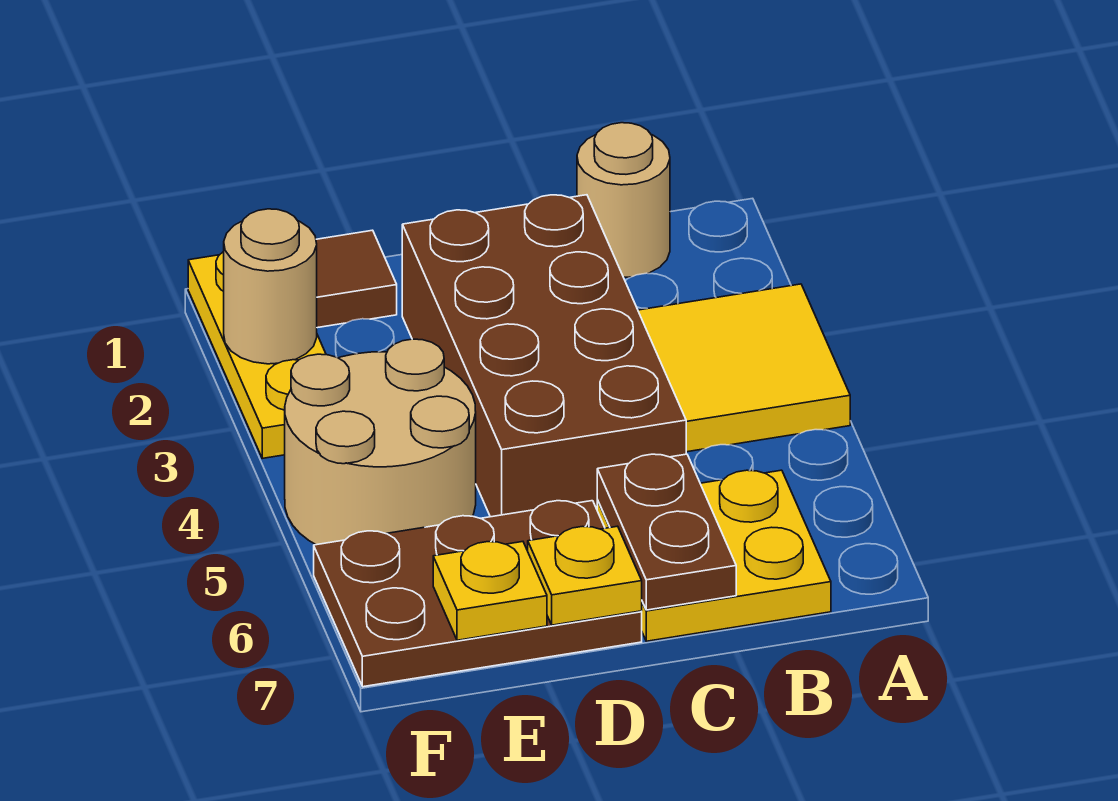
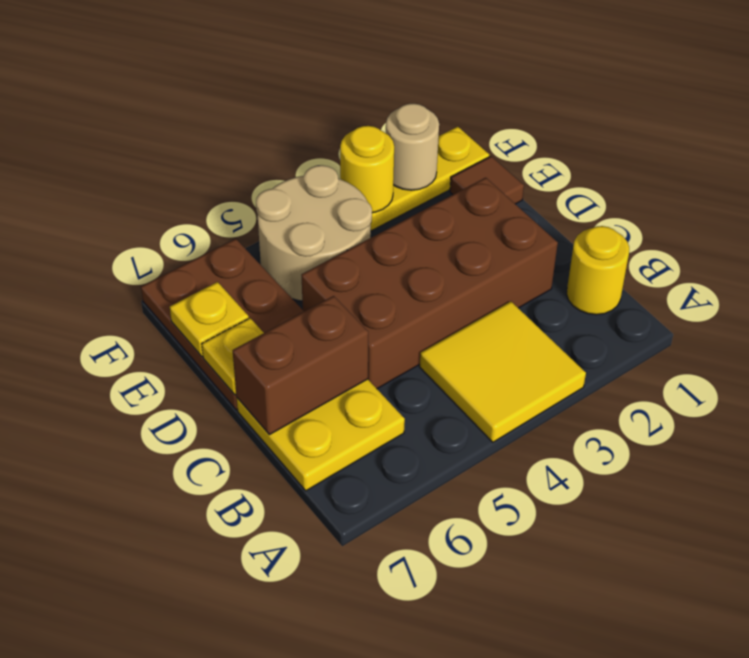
tan 1x1 round brick [577,123,670,278] -> yellow 1x1 round brick [567,226,629,315]
brown 1x2 plate [597,454,736,610] -> brown 1x2 brick [233,296,368,435]
none -> yellow 1x1 round brick [340,126,394,213]

